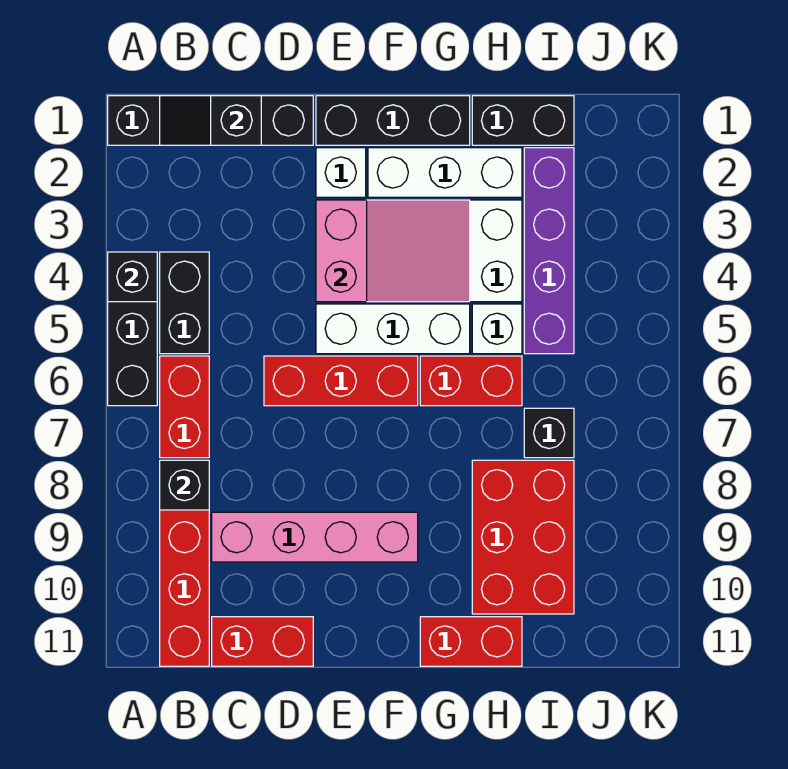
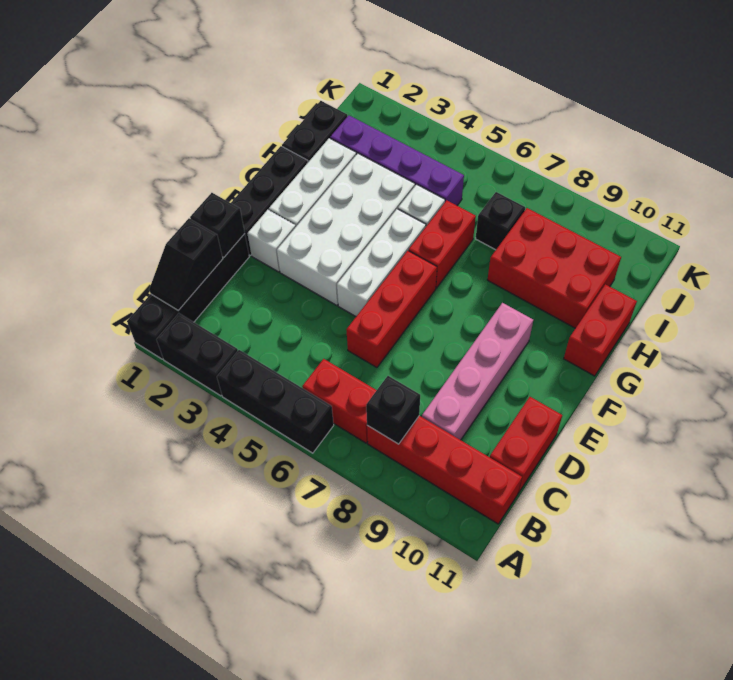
black 1x1 brick [108,252,157,302] -> black 1x1 brick moved to [190,193,245,257]
black 1x2 brick [160,252,209,354] -> black 1x2 brick moved to [156,313,238,396]
pink 2x3 slope [316,200,470,302] -> none

